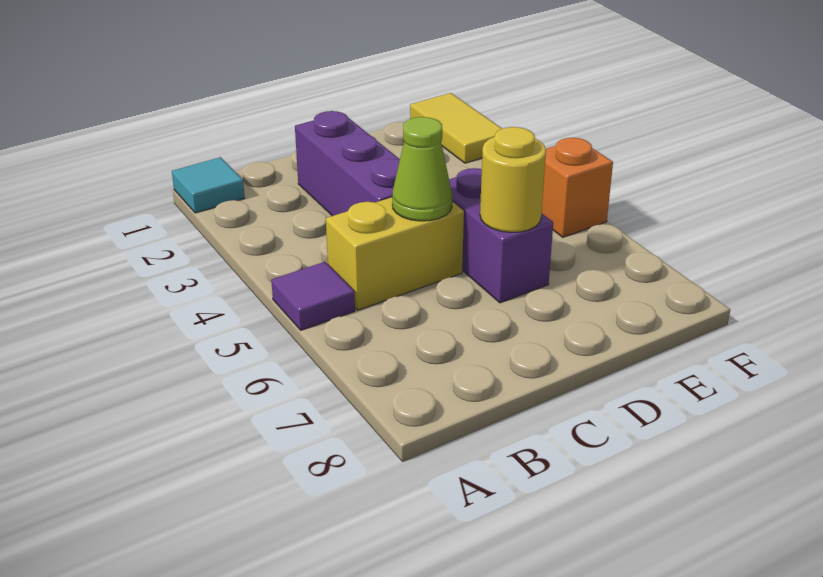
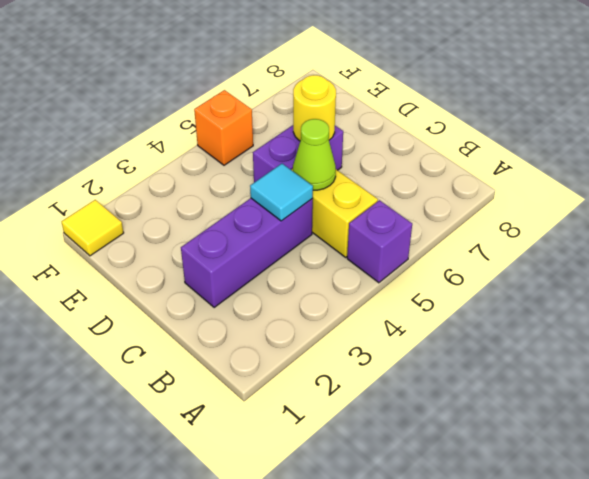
cyan 1x1 tile [172,157,245,213] -> cyan 1x1 tile moved to [250,164,313,221]
purple 1x1 tile [271,262,355,330] -> purple 1x1 brick [347,200,412,283]
yellow 1x2 tile [410,93,502,163] -> yellow 1x1 tile [61,200,124,256]

